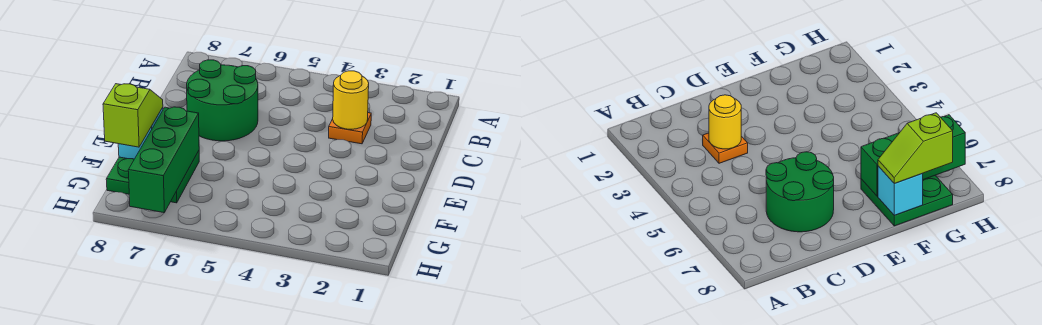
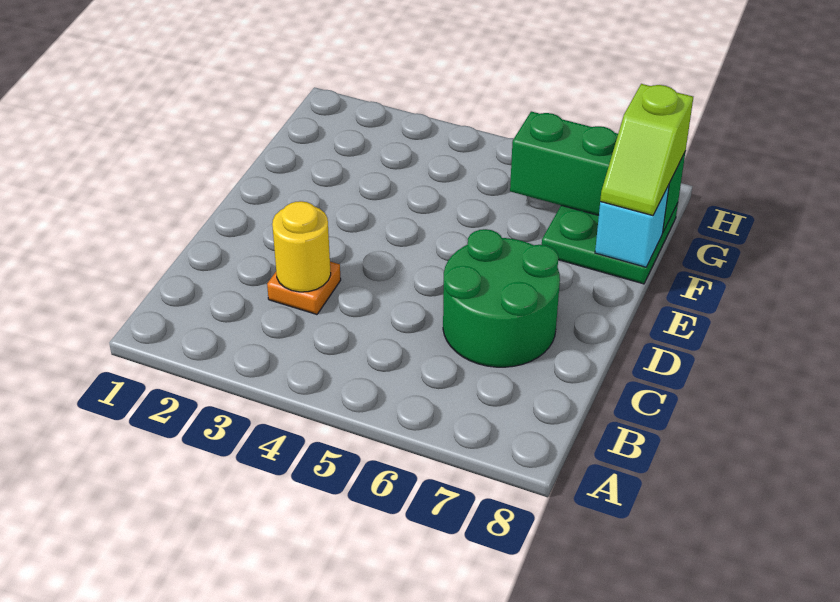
green 1x3 brick [128,107,199,213] -> green 1x3 brick turned to [510,112,685,232]

